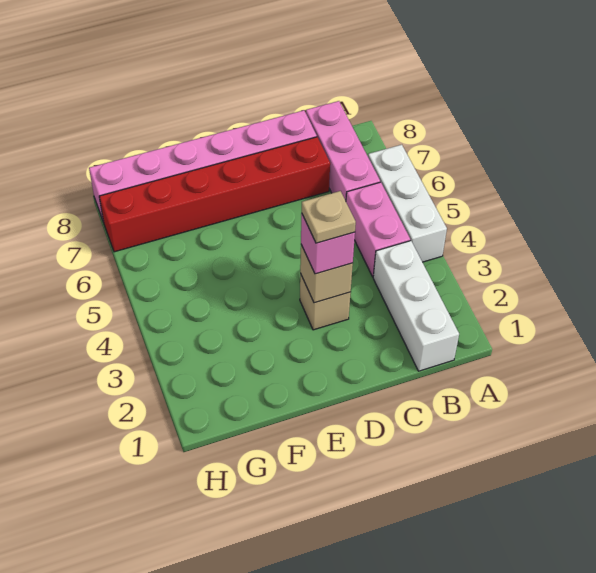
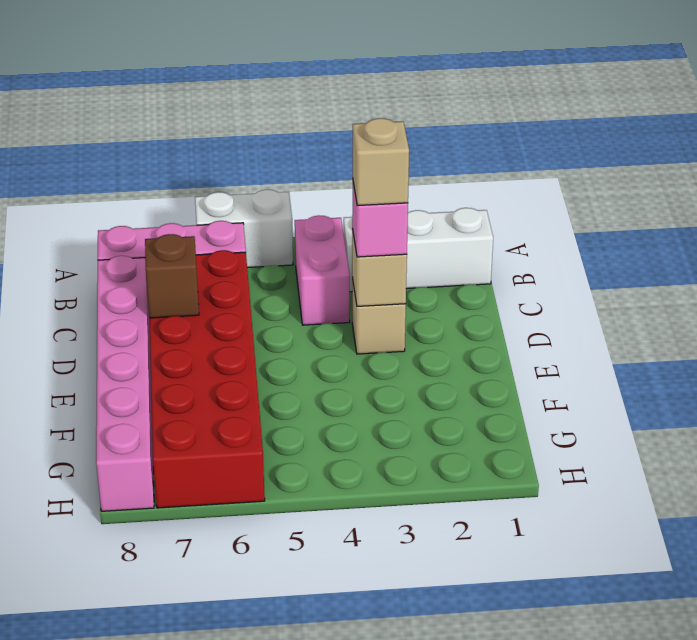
white 1x3 brick [368,145,447,262] -> white 1x2 brick [195,190,293,268]
pink 1x2 brick [346,182,410,277] -> pink 1x2 brick turned to [295,215,350,325]
red 1x6 brick [99,137,330,252] -> red 2x6 brick [150,250,265,508]
tan 1x1 plate [302,191,356,243] -> tan 1x1 brick [353,118,409,206]
none -> brown 1x1 brick [145,234,199,318]

